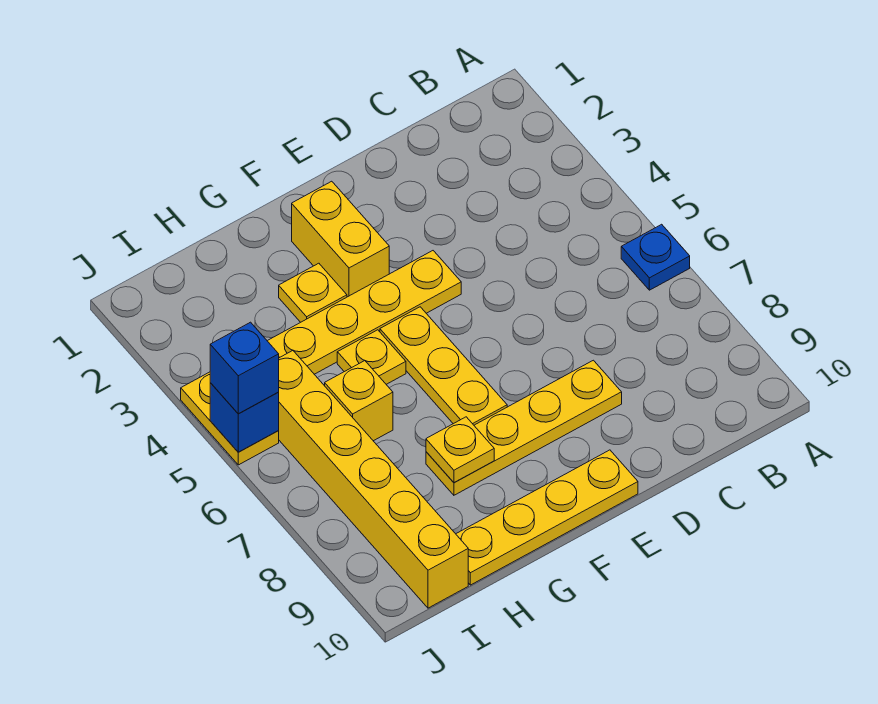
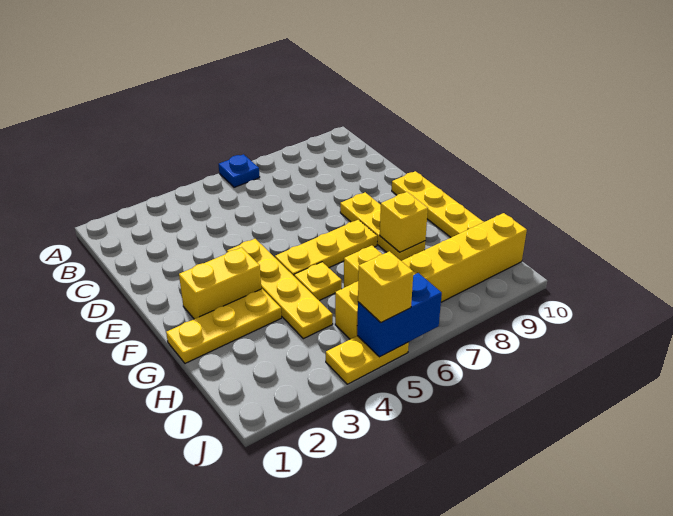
yellow 1x4 plate [426,360,622,495] -> yellow 1x3 plate [340,192,425,261]
yellow 1x1 plate [279,263,347,322] -> yellow 1x3 plate [166,289,281,363]
yellow 1x1 plate [426,417,494,482] -> yellow 1x1 brick [380,192,428,252]
blue 1x1 brick [210,383,279,452] -> blue 1x2 brick [357,273,442,357]
blue 1x1 brick [210,322,279,414] -> yellow 1x1 brick [358,251,413,323]

